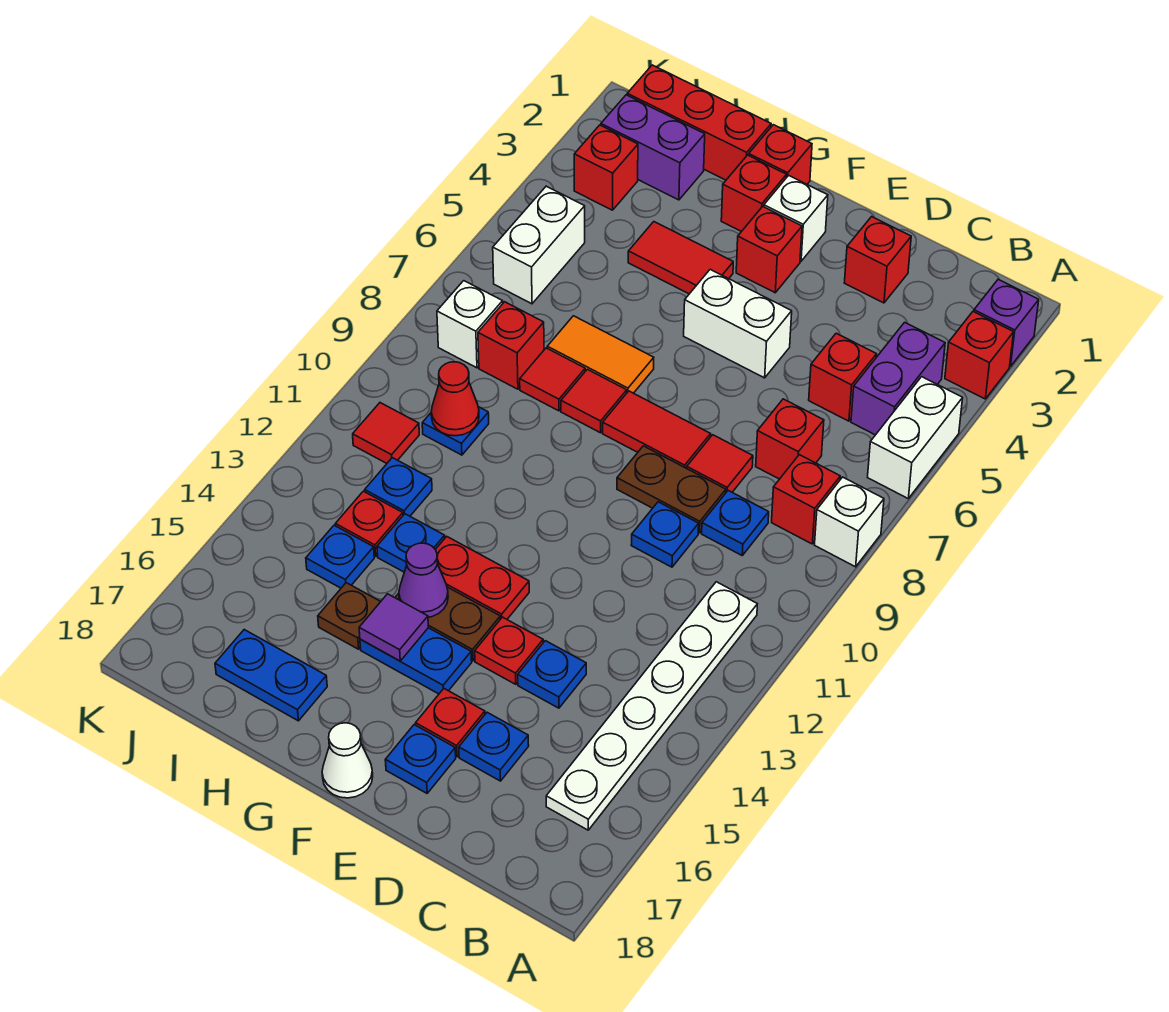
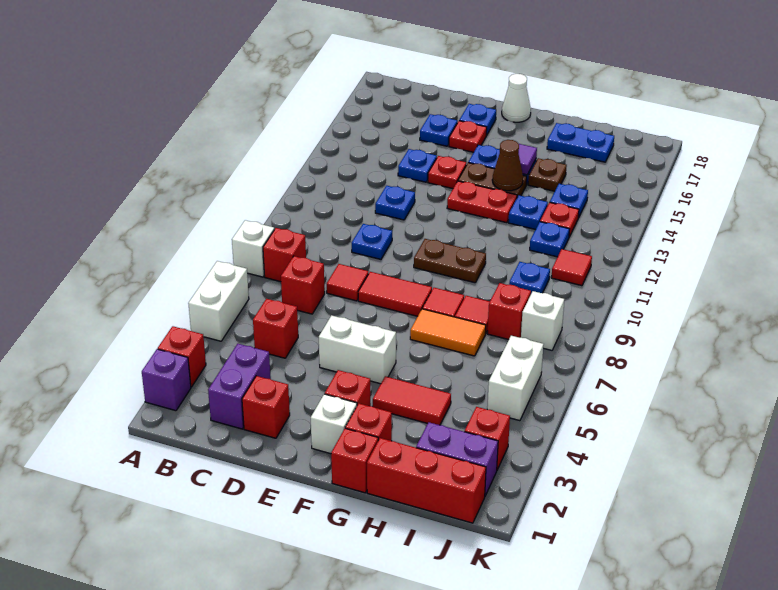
purple 1x2 brick [851,322,945,435] -> purple 1x2 brick moved to [208,344,271,429]
white 1x6 plate [546,582,757,830] -> none
blue 1x1 plate [702,491,769,555] -> blue 1x1 plate moved to [375,186,415,220]
brown 1x2 plate [617,446,726,533] -> brown 1x2 plate moved to [414,239,486,283]
purple 1x1 cone [399,543,448,617] -> brown 1x1 cone [492,140,523,191]
red 1x1 cone [431,362,479,436] -> none

